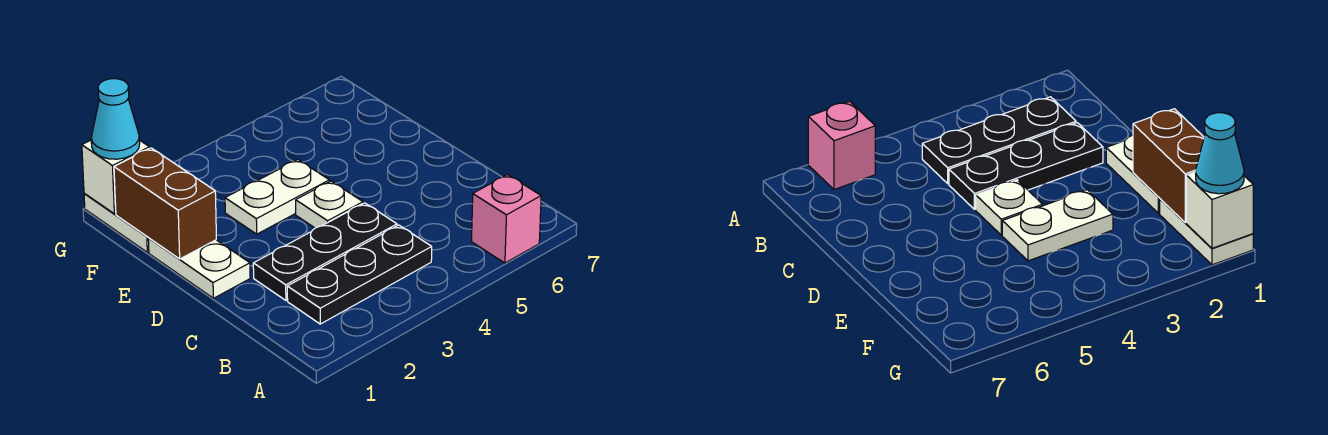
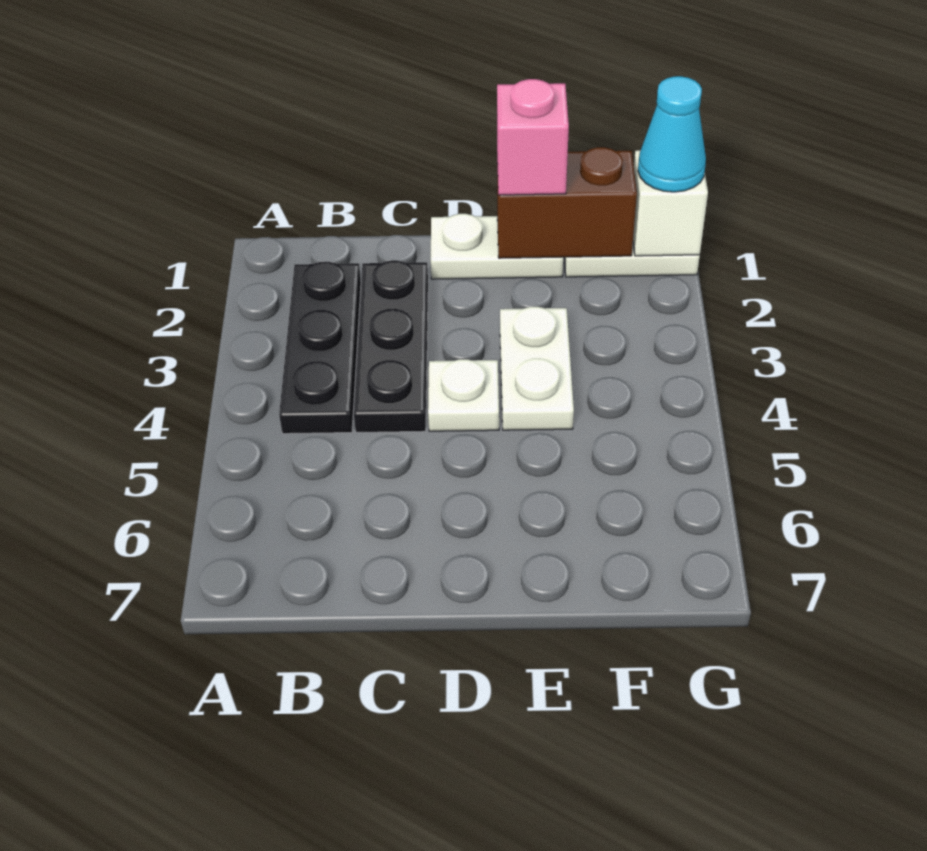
pink 1x1 brick [472,175,541,263] -> pink 1x1 brick moved to [497,79,569,195]

